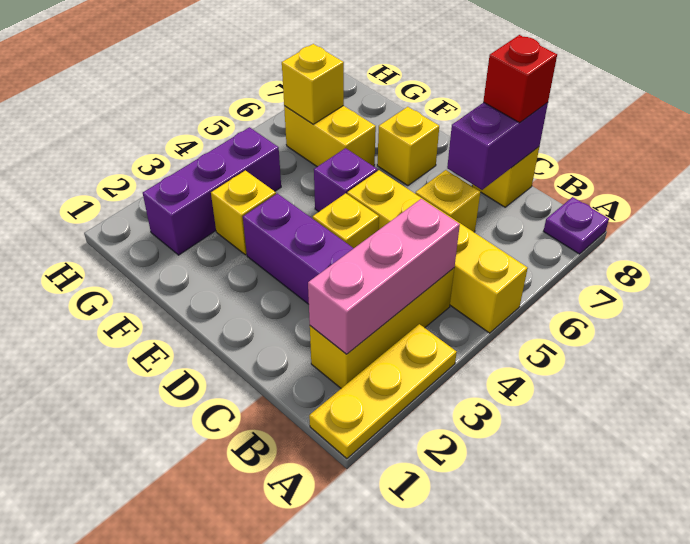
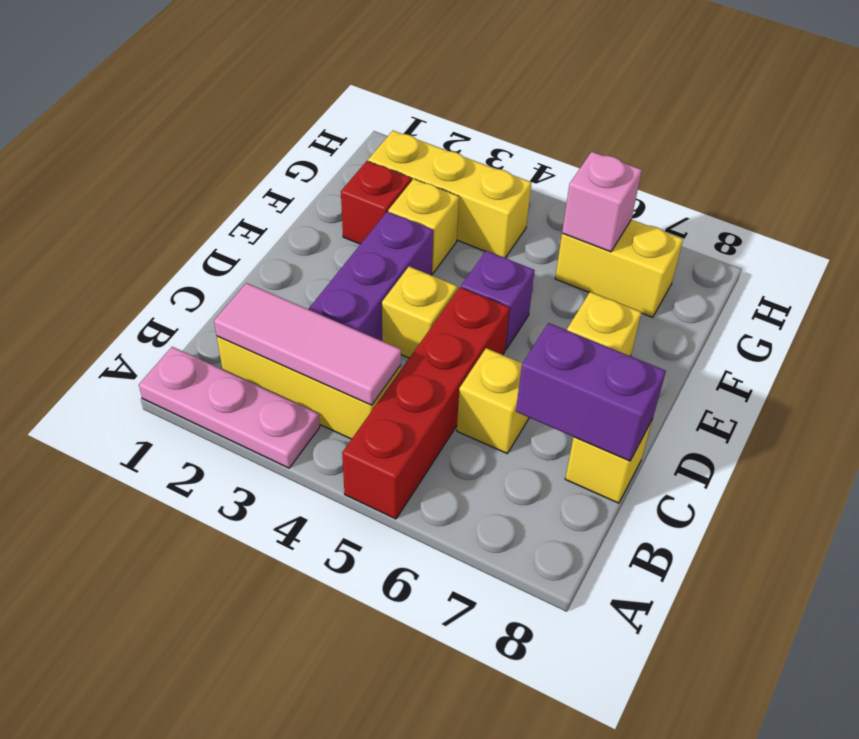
yellow 1x3 plate [309,324,457,459] -> pink 1x3 plate [139,347,320,468]
yellow 1x4 brick [347,170,528,333] -> red 1x4 brick [342,287,510,519]
purple 1x1 plate [544,197,609,254] -> none
pink 1x3 brick [308,199,460,354] -> pink 1x3 tile [214,283,401,405]
red 1x1 brick [483,35,557,123] -> red 1x1 brick moved to [341,161,411,244]
yellow 1x2 brick [284,106,376,167] -> yellow 1x2 brick turned to [555,220,683,317]
purple 1x3 brick [143,127,281,255] -> yellow 1x3 brick [368,131,531,258]
yellow 1x1 brick [282,44,344,124] -> pink 1x1 brick [562,152,642,252]

